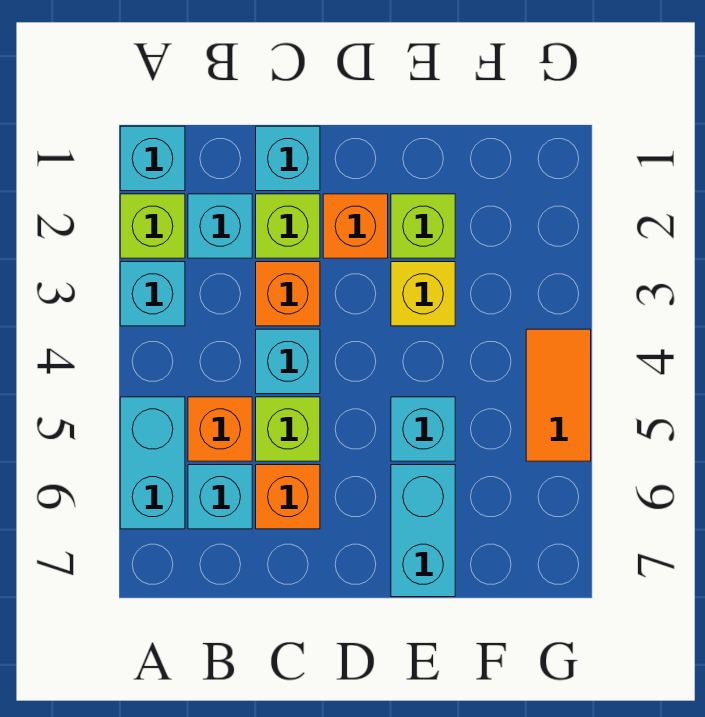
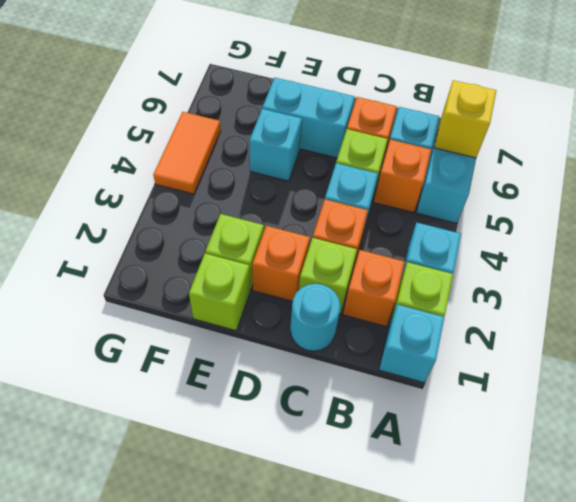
cyan 1x1 brick [188,194,252,258] -> orange 1x1 brick [343,250,405,327]
cyan 1x1 brick [256,126,320,191] -> cyan 1x1 round brick [290,284,340,351]
none -> lime 1x1 brick [189,253,250,331]
yellow 1x1 brick [391,262,455,326] -> yellow 1x1 brick moved to [434,80,496,158]
cyan 1x2 brick [391,465,455,597] -> cyan 1x2 brick turned to [263,78,355,158]

